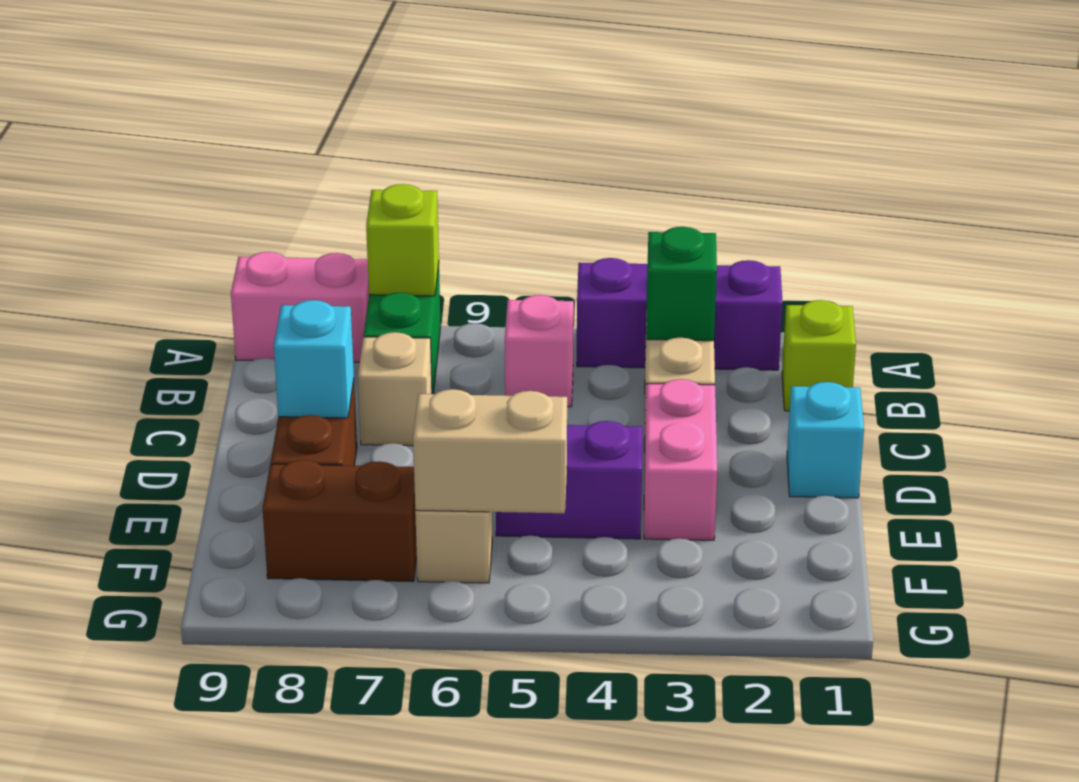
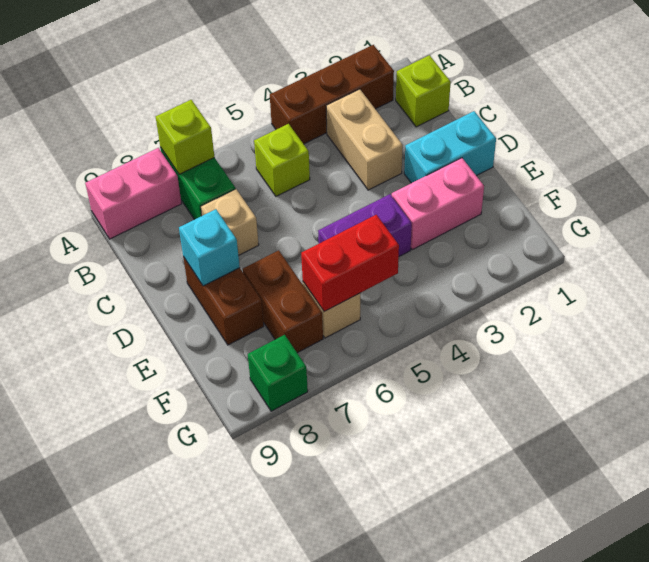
purple 1x3 brick [577,258,783,370] -> brown 1x3 brick [270,45,394,144]
green 1x1 brick [646,227,717,341] -> green 1x1 brick moved to [248,335,308,411]
pink 1x1 brick [505,295,574,407] -> lime 1x1 brick [254,124,310,196]
cyan 1x1 brick [787,382,864,498] -> cyan 1x2 brick [404,111,496,183]
pink 1x2 brick [644,379,717,540] -> pink 1x2 brick turned to [392,158,484,250]
tan 1x2 brick [413,389,567,513] -> red 1x2 brick [301,215,399,312]
brown 1x2 brick [262,460,417,582] -> brown 1x2 brick turned to [243,250,323,353]

